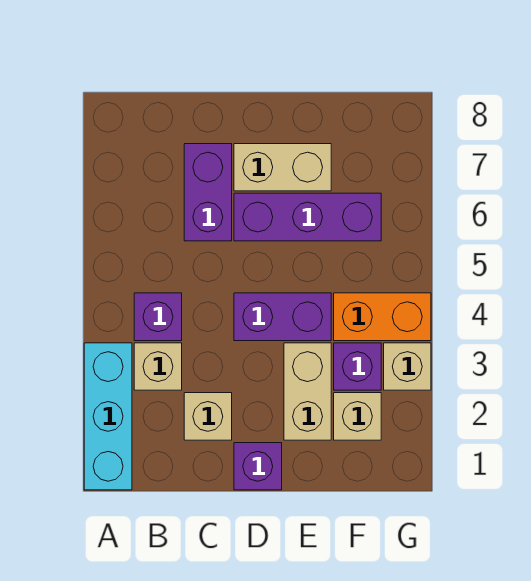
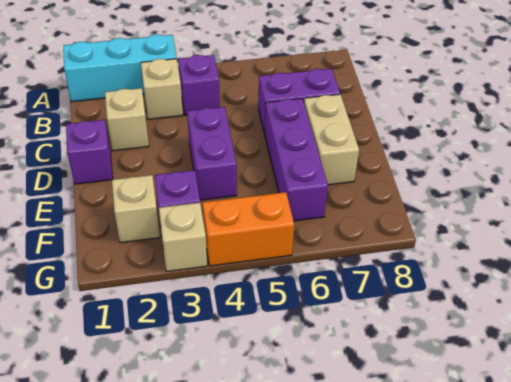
tan 1x2 brick [284,343,331,440] -> none
orange 1x2 brick [334,293,431,341] -> orange 1x2 brick turned to [203,192,294,266]

